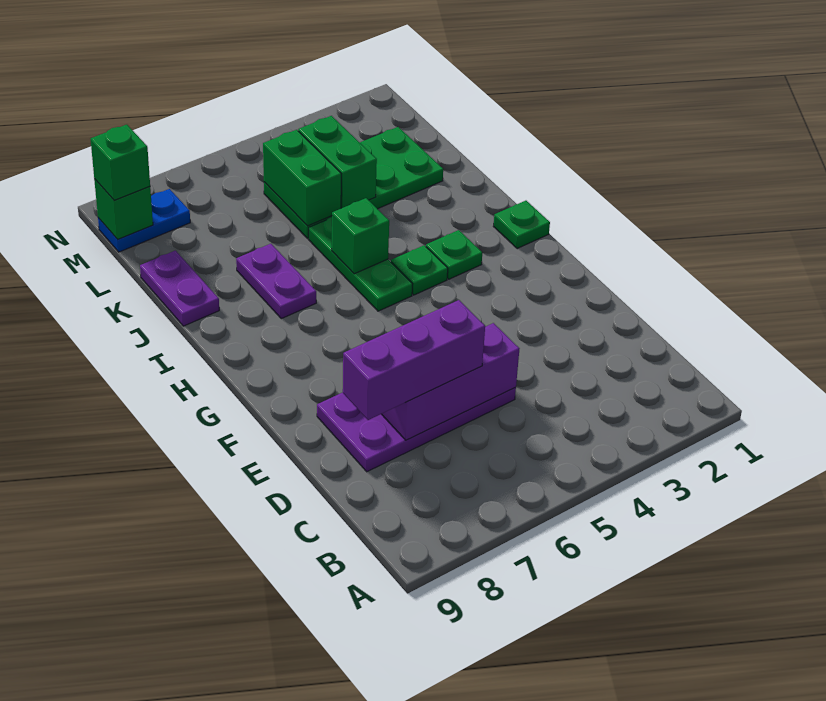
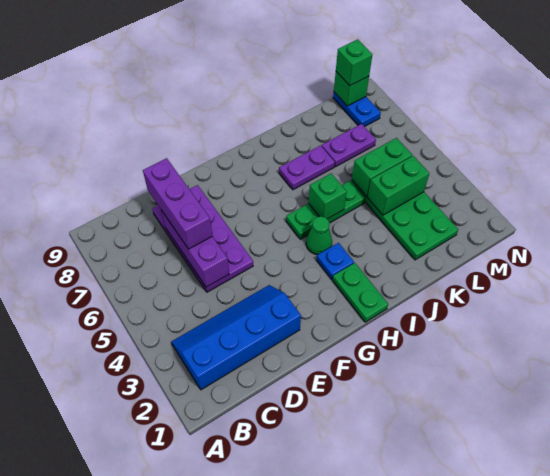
none -> blue 2x4 slope [171,285,301,390]
green 1x1 plate [493,201,550,249] -> green 1x2 plate [333,263,388,322]
green 1x1 plate [426,230,482,279] -> blue 1x1 plate [317,243,354,279]
green 1x1 plate [391,245,448,295] -> green 1x1 cone [306,216,332,255]
purple 1x2 plate [140,251,219,326] -> purple 1x2 plate moved to [322,124,376,167]

